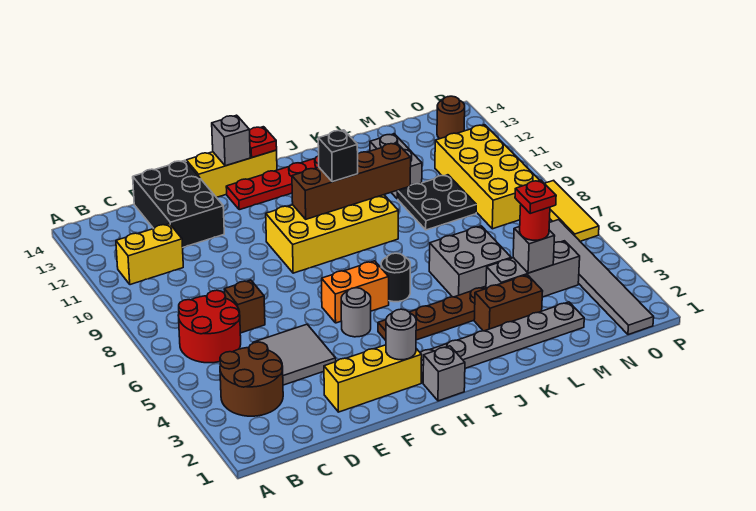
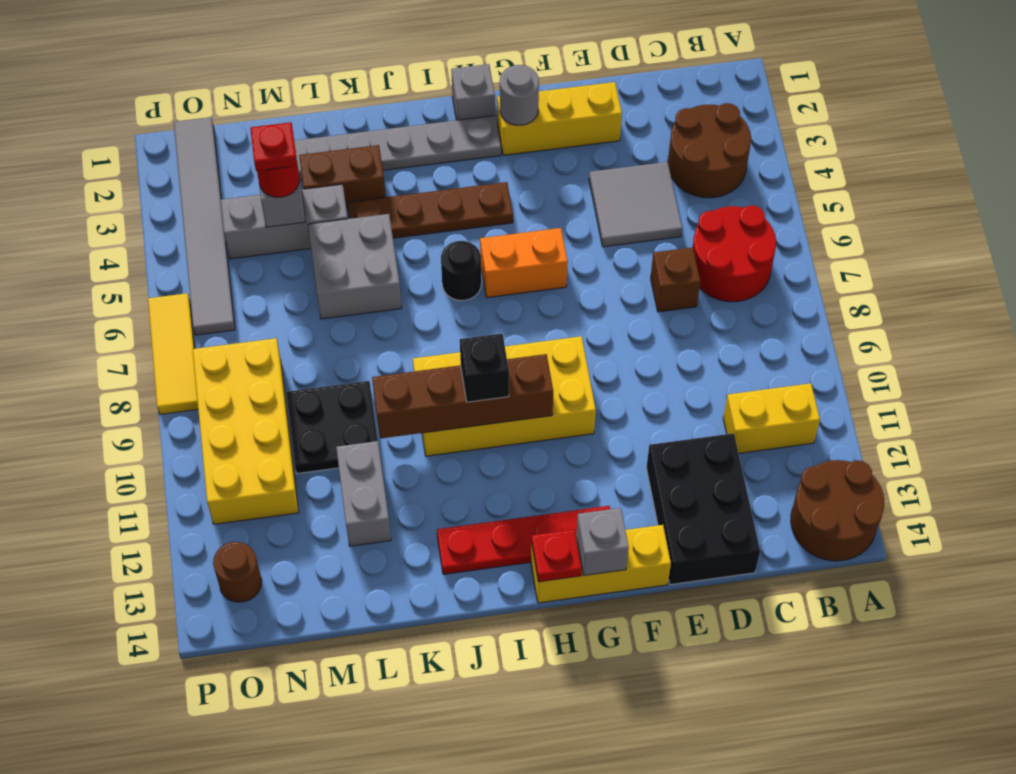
none -> brown 2x2 round brick [791,460,884,561]
grey 1x1 round brick [341,288,371,337] -> none

